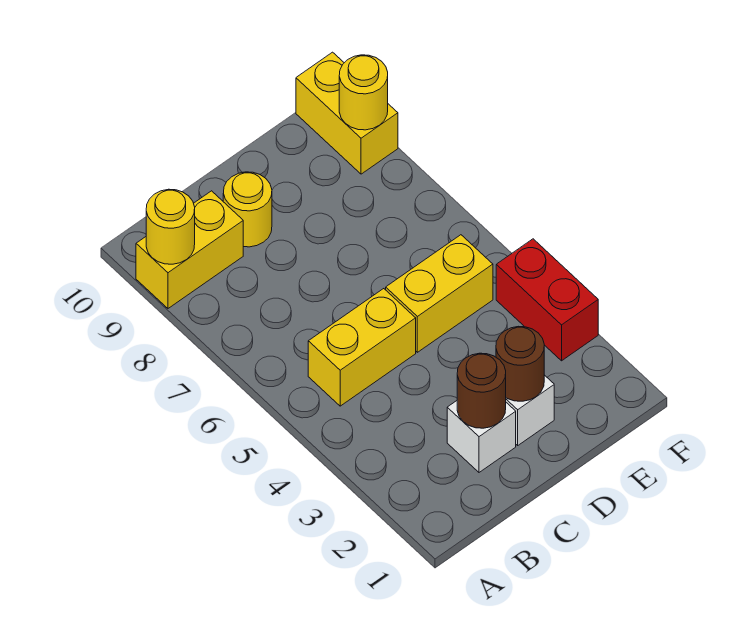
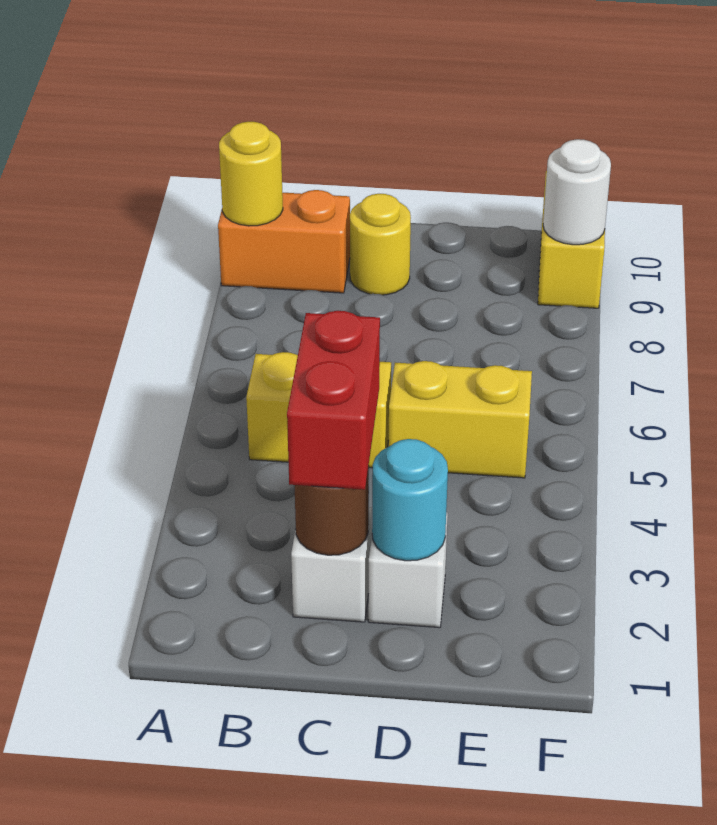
yellow 1x2 brick [136,191,243,308] -> orange 1x2 brick [218,190,350,293]
brown 1x1 round brick [496,326,544,401] -> cyan 1x1 round brick [372,439,448,561]
red 1x2 brick [496,239,598,361] -> red 1x2 brick moved to [287,311,380,490]
yellow 1x1 round brick [339,55,388,130] -> white 1x1 round brick [543,139,611,245]

